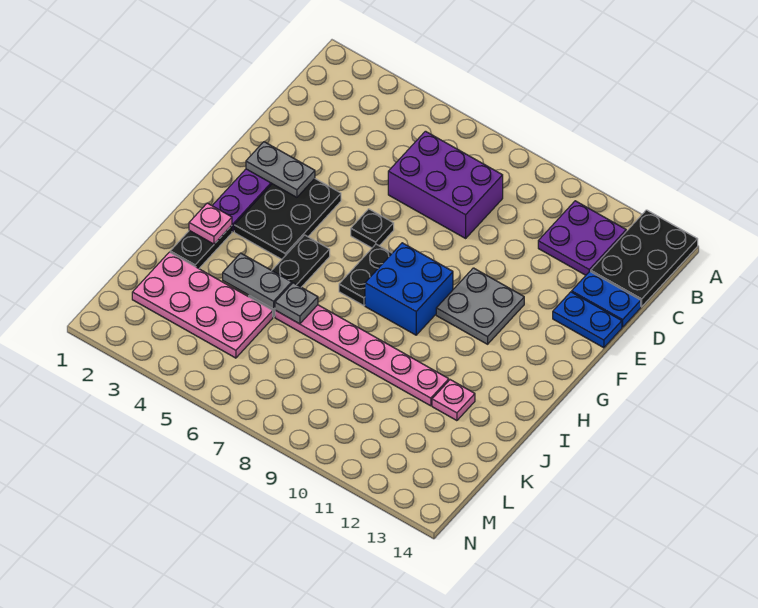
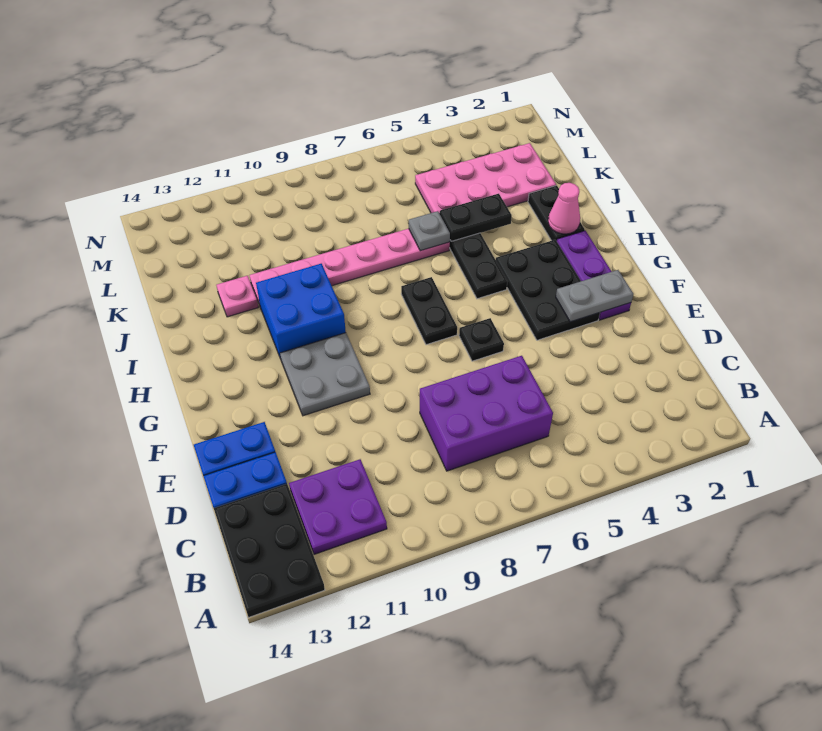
blue 2x2 brick [365,243,453,335] -> blue 2x2 brick moved to [256,264,346,359]
pink 1x1 plate [189,203,232,244] -> pink 1x1 cone [548,183,580,234]
grey 1x2 plate [223,253,292,309] -> black 1x2 plate [439,194,512,241]

